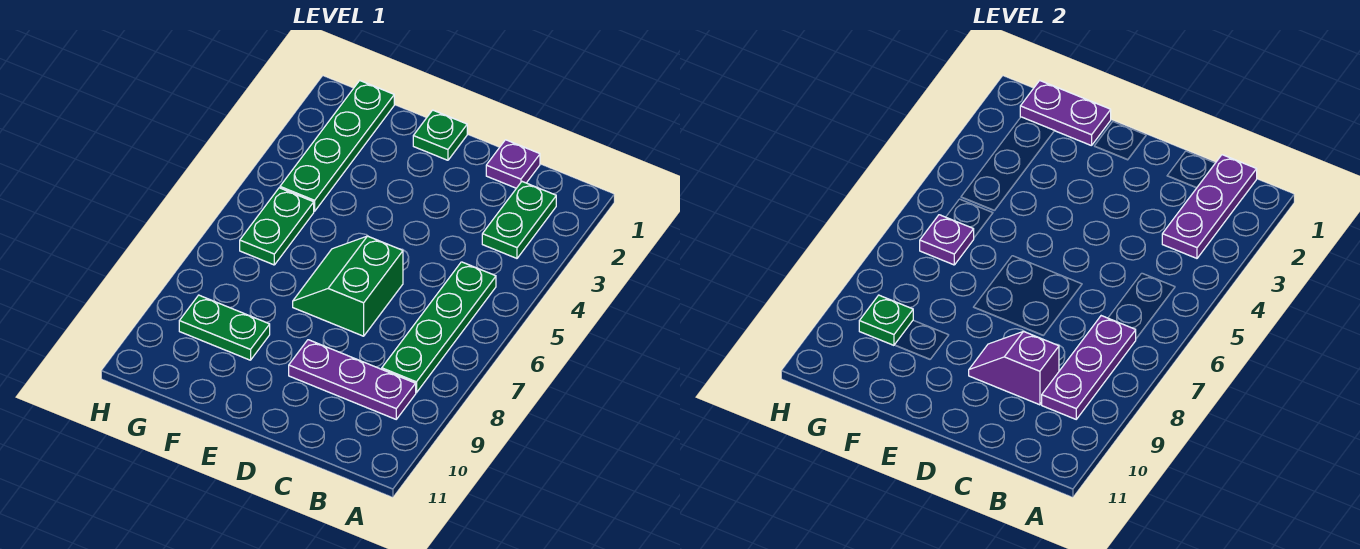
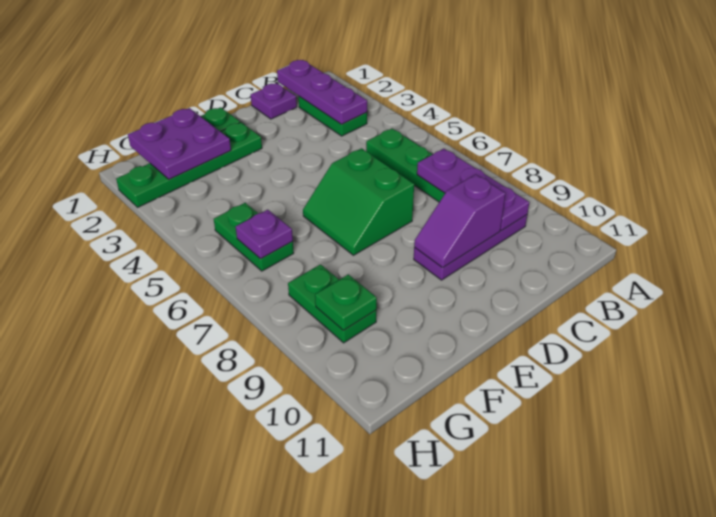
purple 1x2 plate [1020,81,1111,146] -> purple 2x2 plate [128,108,231,179]
green 1x2 plate [179,295,270,360] -> green 1x2 plate turned to [288,264,377,343]
green 1x4 plate [280,81,394,211] -> green 1x4 plate turned to [116,122,262,207]

